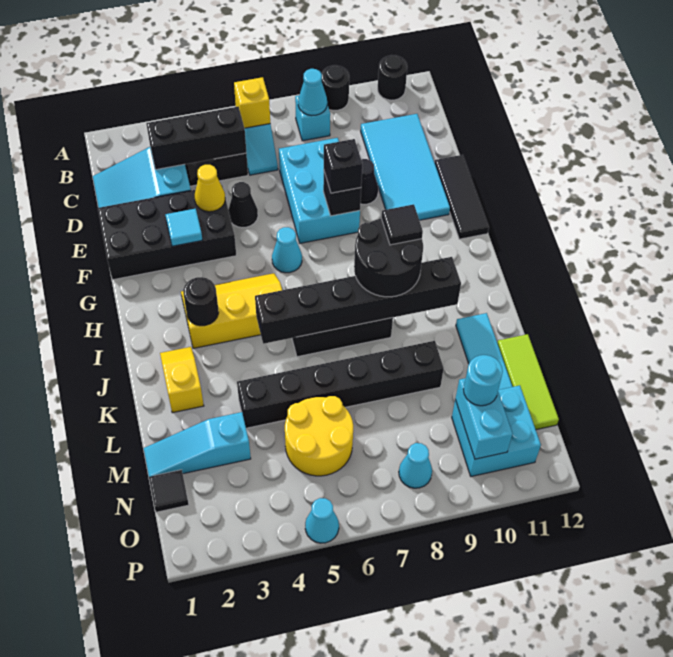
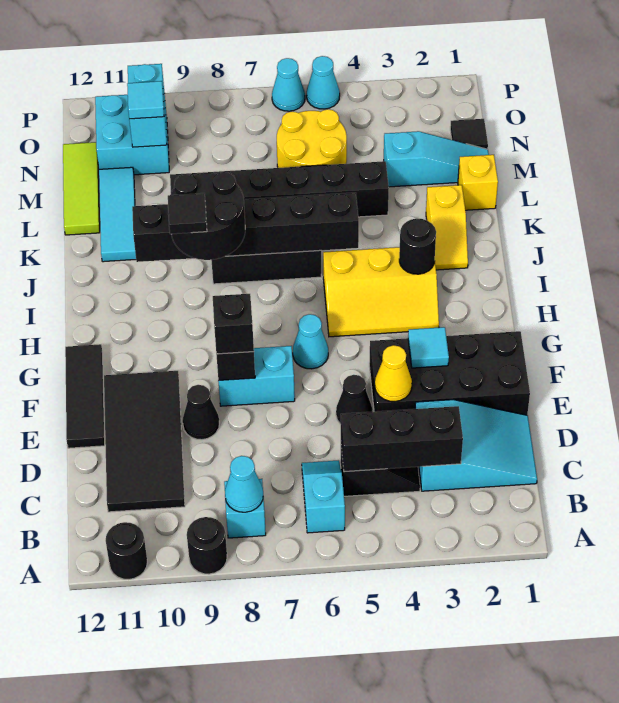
yellow 1x1 brick [234,77,270,128] -> yellow 1x1 brick moved to [458,155,498,210]
cyan 2x4 tile [361,114,450,220] -> black 2x4 tile [104,371,185,512]
cyan 2x3 brick [279,138,360,243] -> cyan 1x2 brick [218,346,295,406]
cyan 1x1 round brick [463,355,503,406] -> cyan 1x1 tile [127,81,164,119]
cyan 1x1 cone [399,443,432,488] -> cyan 1x1 cone moved to [272,58,305,111]

